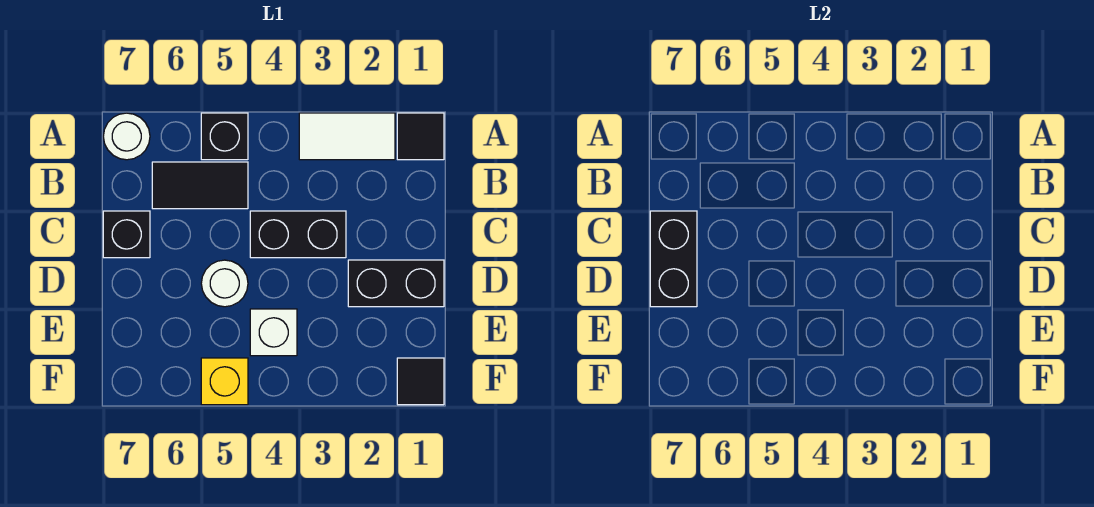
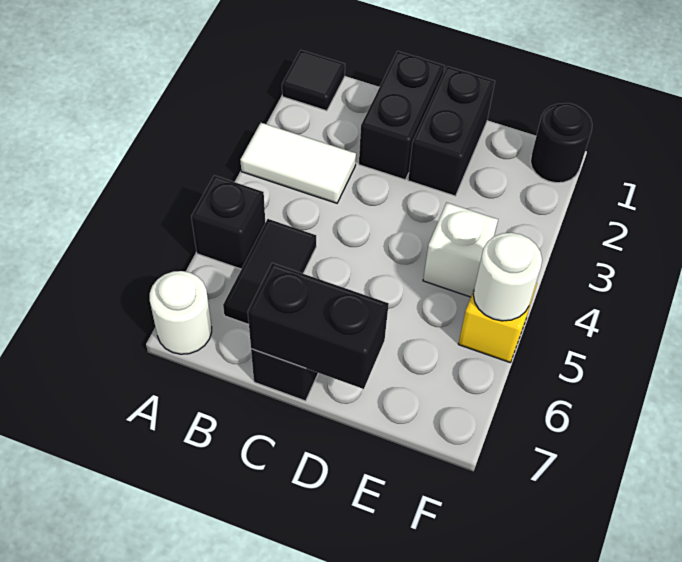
white 1x2 tile [299,113,395,160] -> white 1x2 tile turned to [240,123,356,203]
black 1x2 brick [250,211,346,258] -> black 1x2 brick moved to [359,51,444,180]
white 1x1 round brick [201,260,248,307] -> white 1x1 round brick moved to [473,233,542,321]
black 1x1 tile [397,358,444,405] -> black 1x1 round brick [530,103,592,183]

